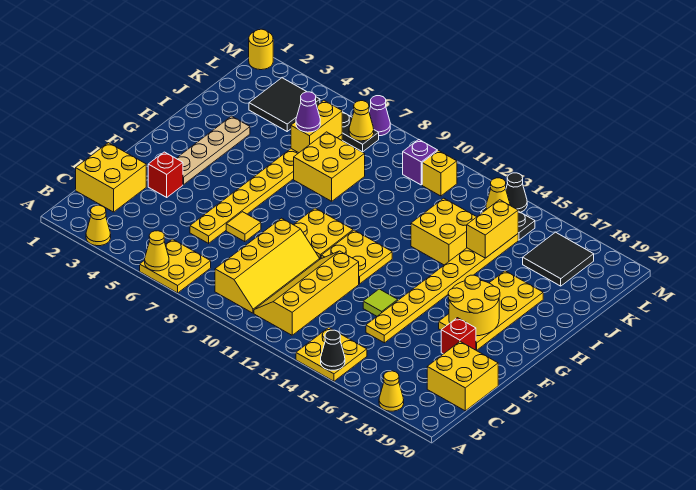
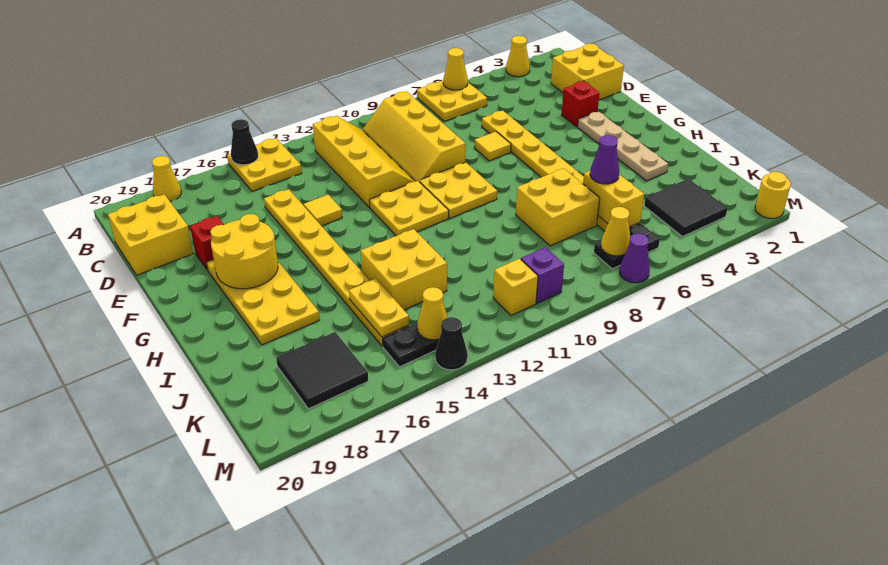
lime 1x1 tile [363,289,398,316] -> yellow 1x1 tile [304,195,342,226]
yellow 1x2 brick [467,200,518,258] -> yellow 1x2 plate [349,279,409,337]

